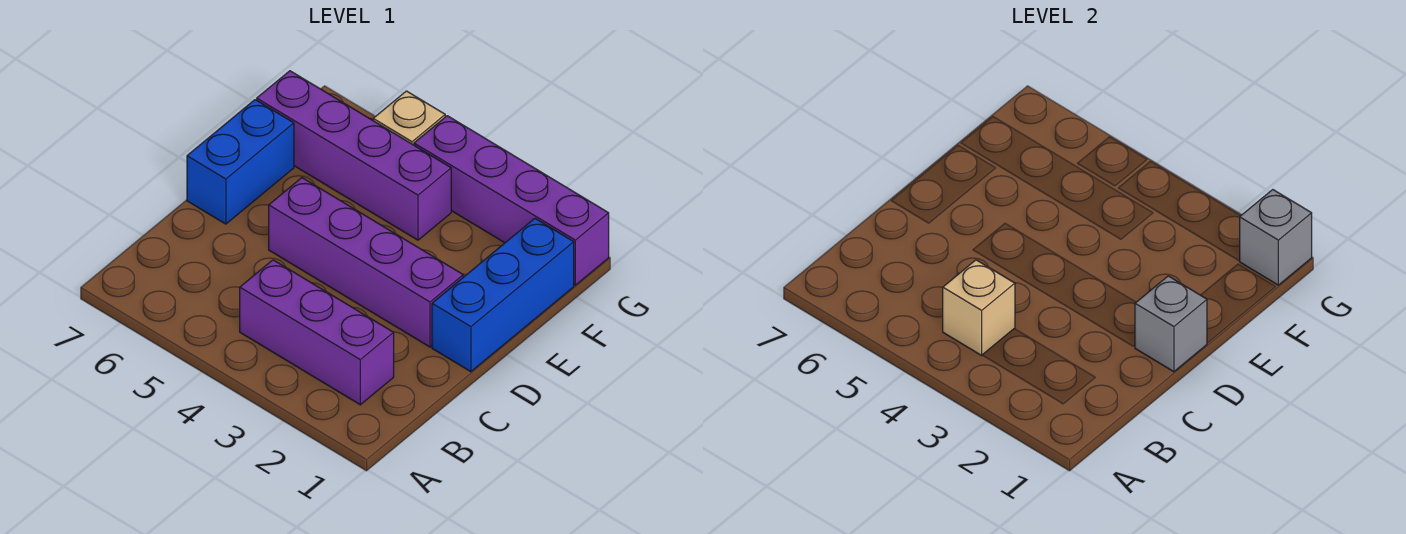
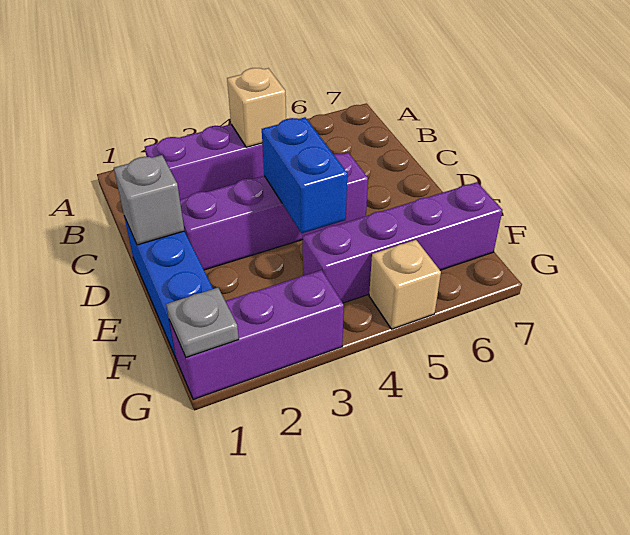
blue 1x2 brick [187,100,294,224] -> blue 1x2 brick moved to [262,117,347,233]
purple 1x4 brick [414,116,609,285] -> purple 1x3 brick [169,270,344,400]
grey 1x1 brick [1240,190,1312,285] -> grey 1x1 plate [166,288,239,357]

